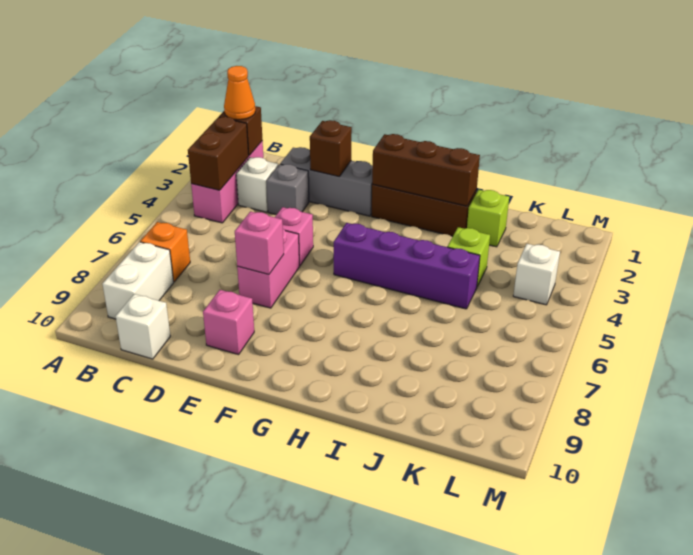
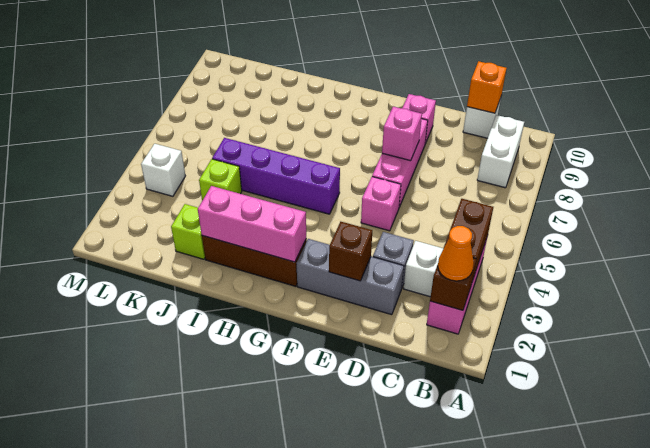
orange 1x1 brick [140,222,190,282] -> orange 1x1 brick moved to [467,61,507,113]
pink 1x2 brick [237,229,299,308] -> pink 1x3 brick [372,119,428,207]
brown 1x3 brick [372,134,480,206] -> pink 1x3 brick [198,186,306,262]

